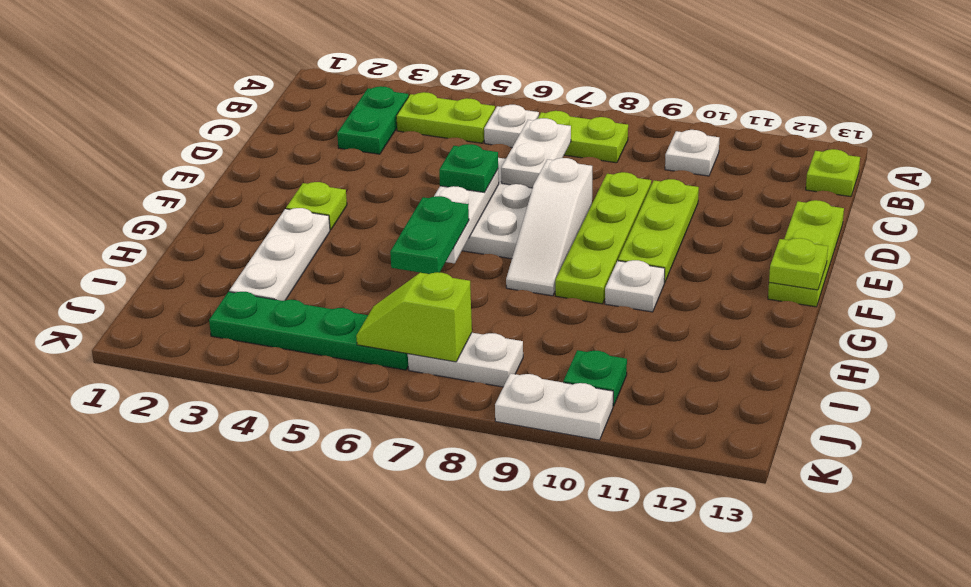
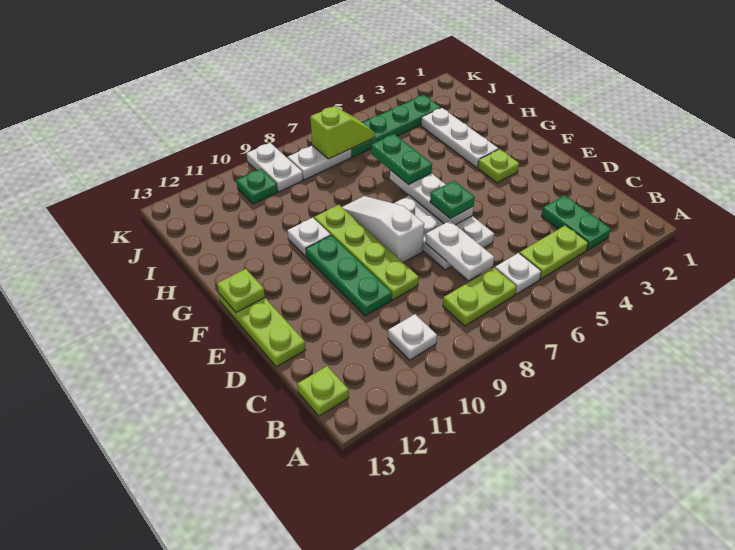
lime 1x3 plate [618,179,699,283] -> green 1x3 plate [306,235,392,316]
white 1x2 plate [495,373,613,440] -> white 1x2 plate turned to [246,143,303,192]

